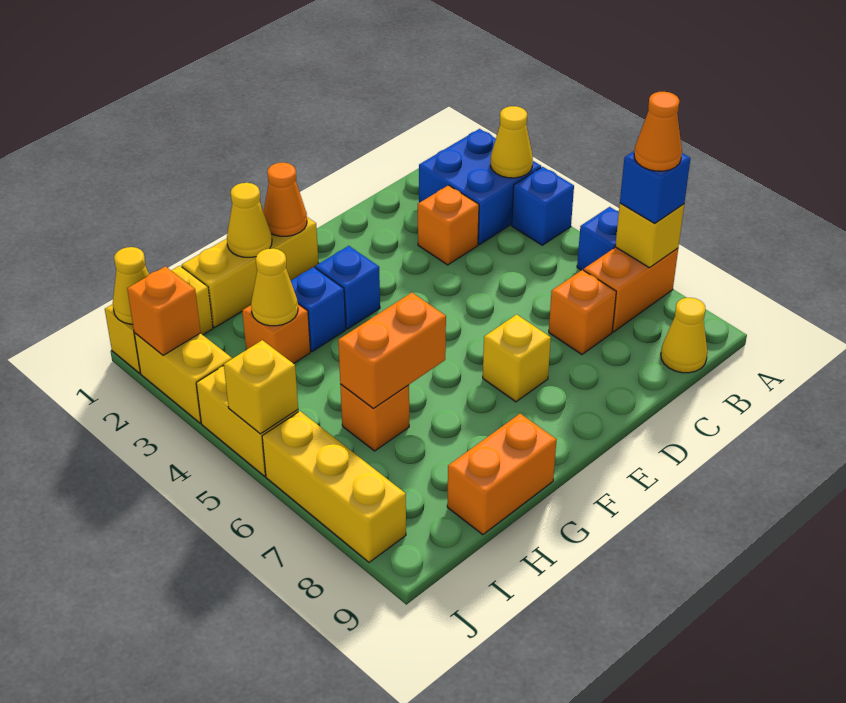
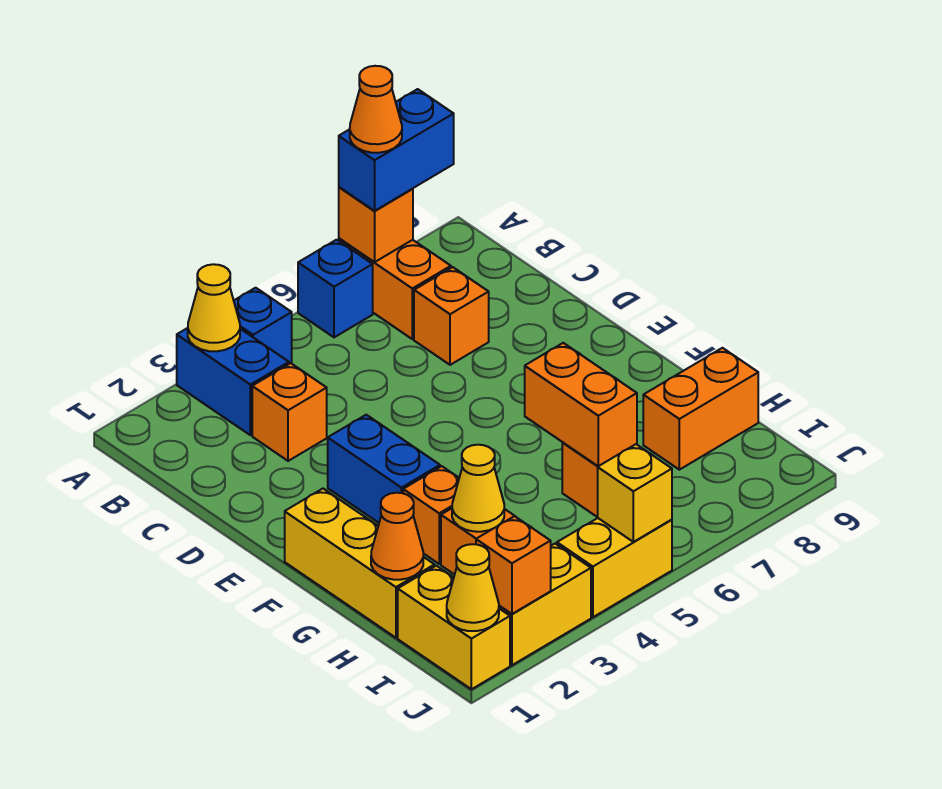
blue 2x2 brick [419,129,541,245] -> blue 1x2 brick [177,328,289,435]
yellow 1x1 brick [615,203,684,268] -> orange 1x1 brick [339,187,413,262]
blue 1x1 brick [620,151,690,224] -> blue 1x2 brick [339,89,454,211]
yellow 1x1 cone [661,298,708,373] -> none
yellow 1x1 brick [483,314,551,402] -> none
orange 1x1 cone [263,162,307,236] -> orange 1x1 cone moved to [371,493,423,580]
blue 1x1 brick [315,246,380,329] -> blue 1x2 brick [328,415,440,523]
yellow 1x1 cone [227,183,272,257] -> none
blue 1x1 brick [291,267,346,352] -> orange 1x1 brick [403,466,459,564]
orange 1x2 brick [447,414,557,535] -> orange 1x2 brick turned to [643,348,758,470]
yellow 1x3 brick [262,411,406,562] -> none

